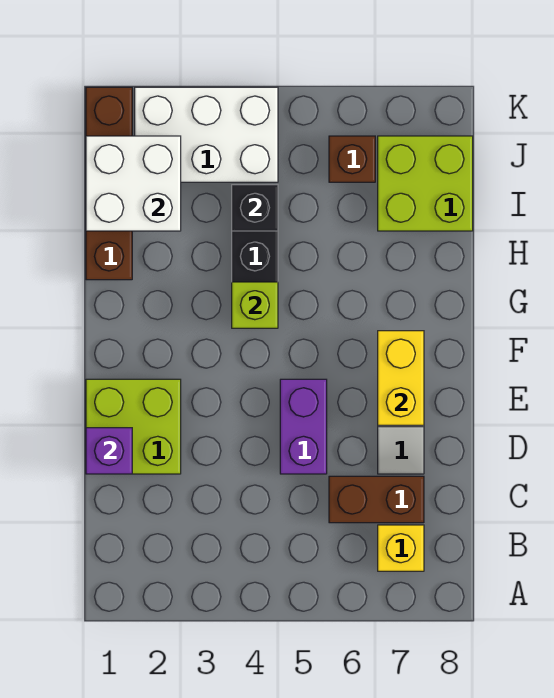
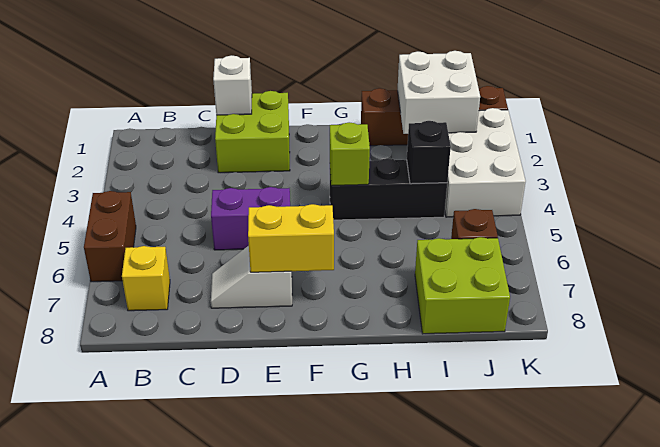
brown 1x2 brick [329,476,424,523] -> brown 1x2 brick moved to [84,191,136,282]
purple 1x1 brick [86,428,132,474] -> white 1x1 brick [213,55,252,115]

